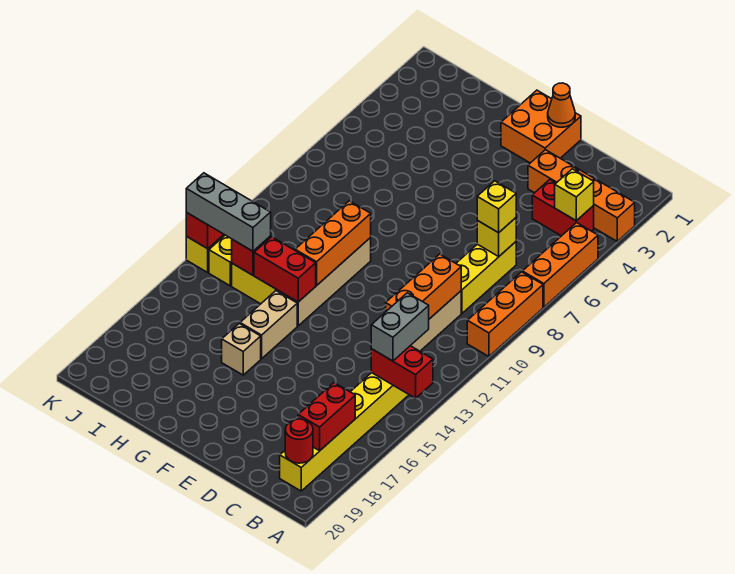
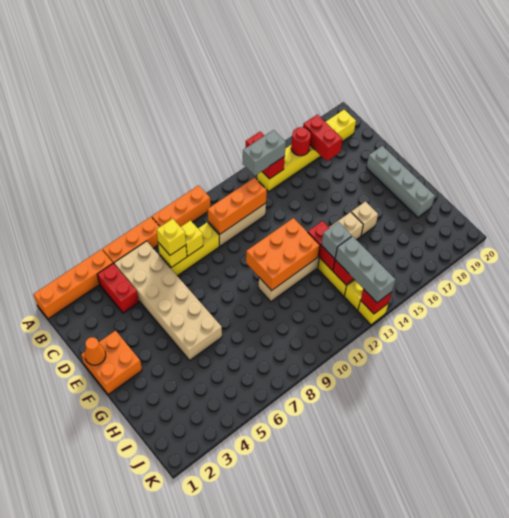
orange 1x4 brick [528,150,635,241] -> orange 1x4 brick turned to [33,249,113,319]
yellow 1x1 brick [555,169,594,221] -> yellow 1x1 brick moved to [181,221,203,256]
none -> tan 2x6 brick [114,241,222,360]
red 1x2 brick [298,383,355,451] -> red 1x2 brick turned to [303,115,342,161]
red 1x1 round brick [285,419,313,463] -> red 1x1 round brick moved to [291,127,311,156]
none -> grey 1x4 brick [366,146,435,218]
orange 1x3 brick [295,201,371,285] -> orange 2x3 brick [246,218,320,291]
none -> grey 1x1 brick [321,222,352,259]

